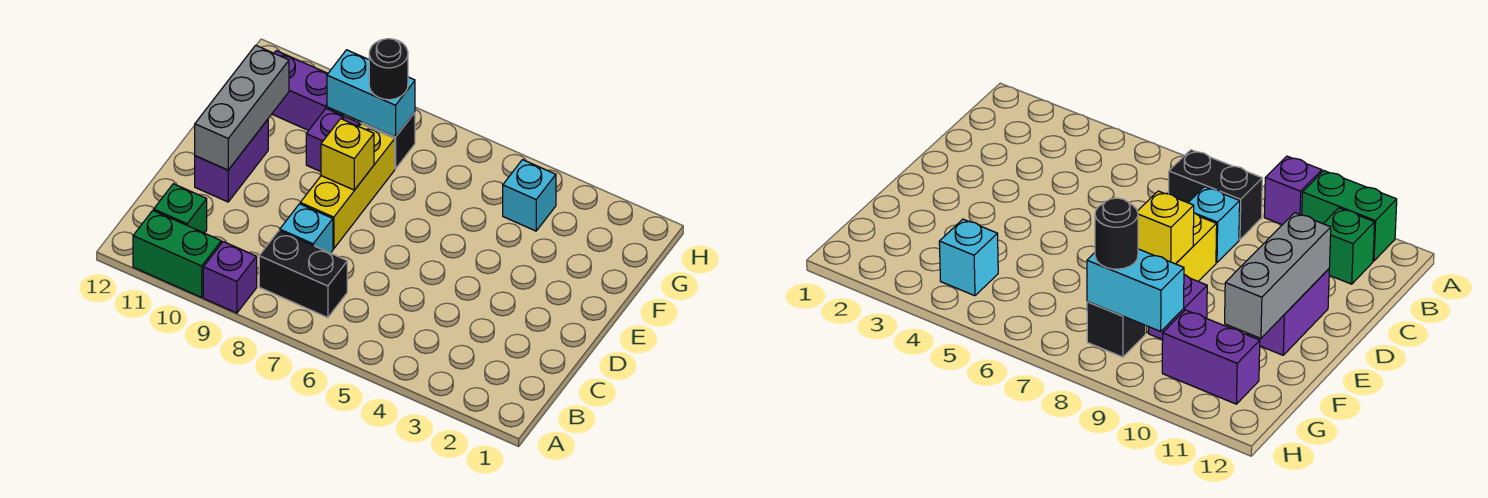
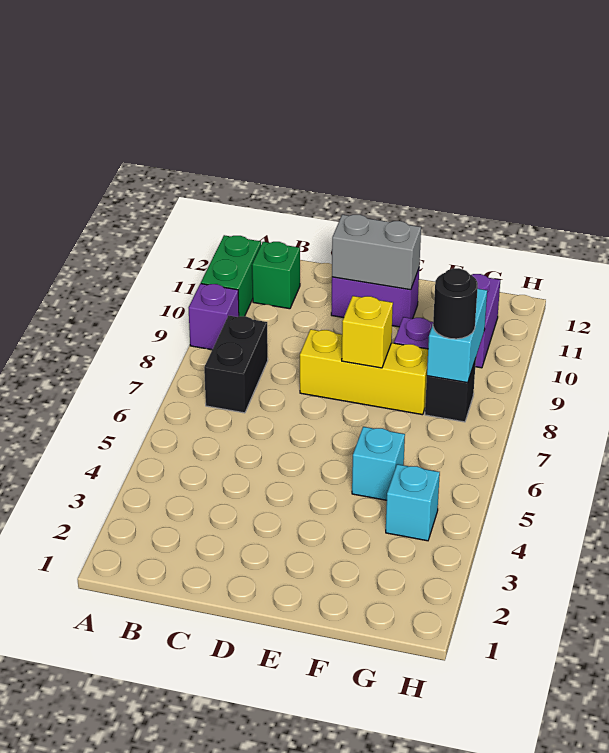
cyan 1x1 brick [280,204,333,253] -> cyan 1x1 brick moved to [352,427,405,500]
grey 1x3 brick [195,45,289,170] -> grey 1x2 brick [332,215,421,290]

